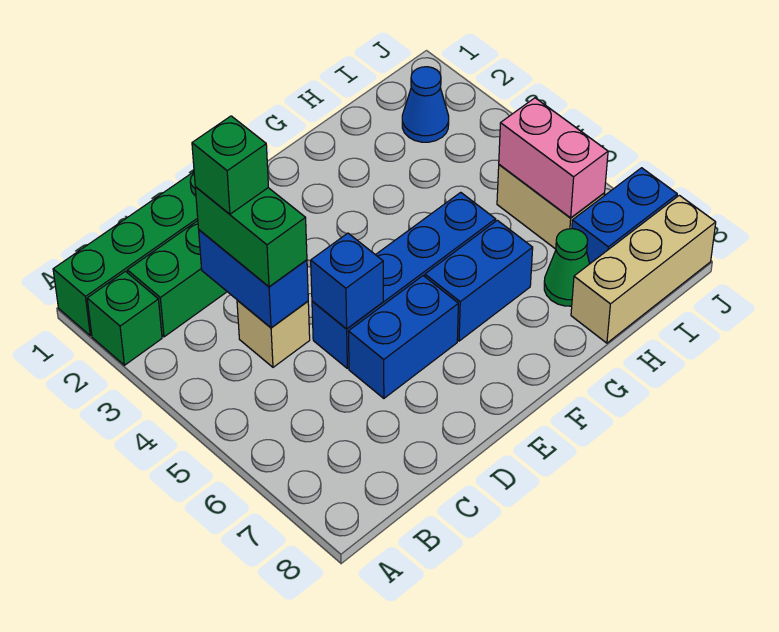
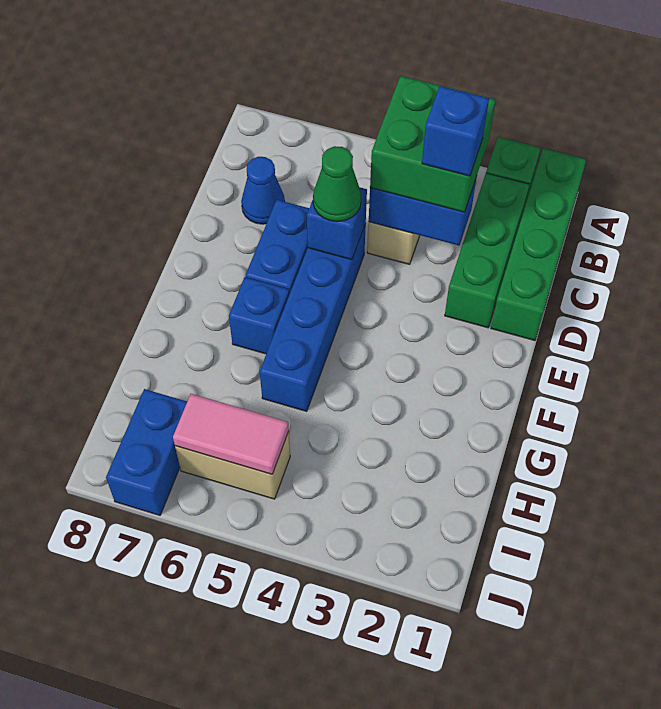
green 1x2 brick [195,187,307,287] -> green 2x2 brick [370,76,496,212]
green 1x1 brick [192,116,268,214] -> blue 1x1 brick [422,86,489,176]
blue 1x2 brick [425,220,533,341] -> blue 1x1 brick [229,277,289,354]
green 1x1 cone [544,229,590,306] -> green 1x1 cone moved to [313,146,361,222]
tan 1x3 brick [571,195,716,343] -> none
blue 1x1 cone [402,67,449,142] -> blue 1x1 cone moved to [241,157,285,224]
pink 1x2 brick [499,98,608,218] -> pink 1x2 tile [173,394,289,474]

